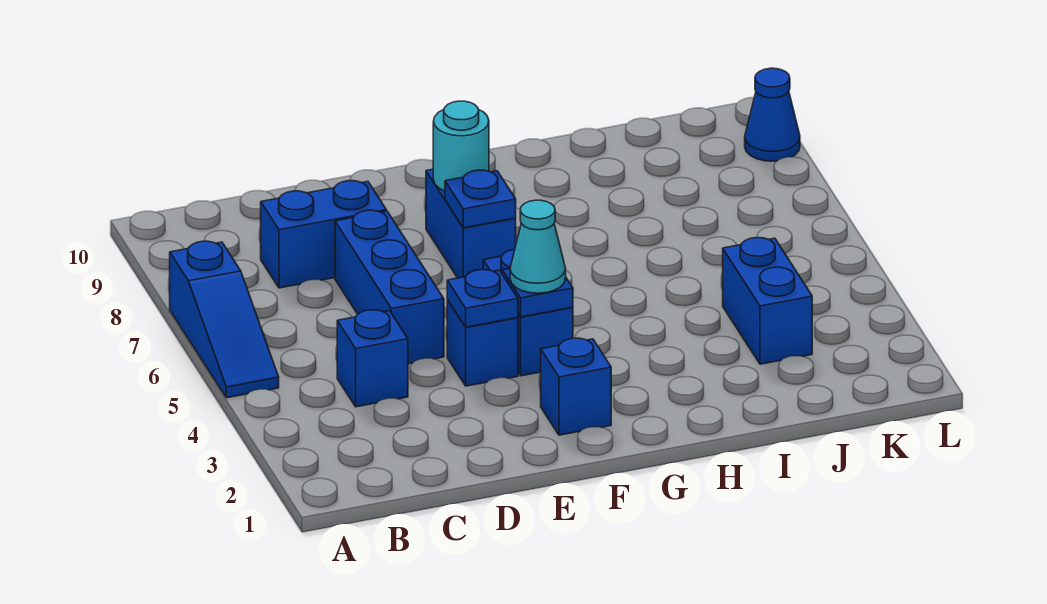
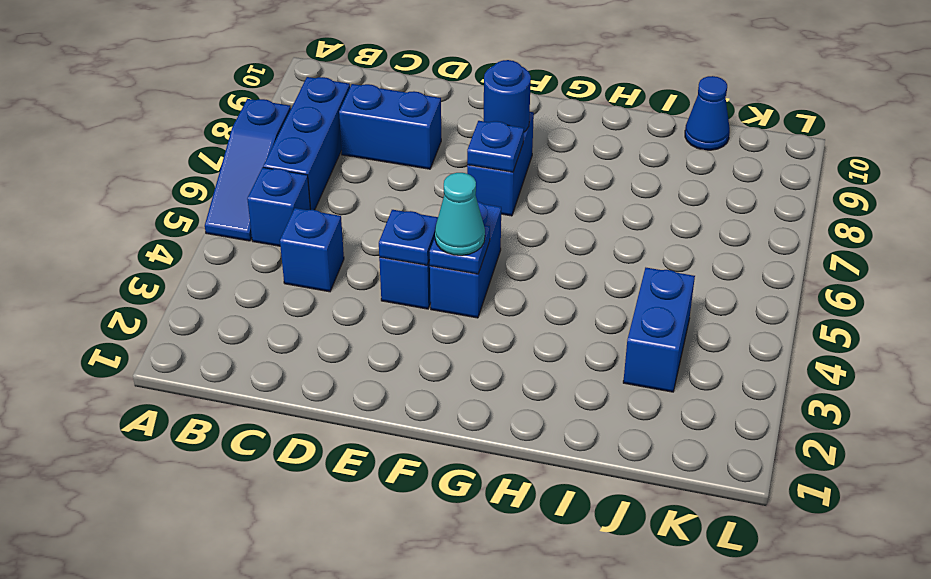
blue 1x3 brick [335,210,444,364] -> blue 1x3 brick moved to [263,77,350,210]
blue 1x1 brick [541,338,611,435] -> blue 1x1 brick moved to [247,168,310,246]
cyan 1x1 round brick [433,101,489,191] -> blue 1x1 round brick [484,60,531,132]
blue 1x1 cone [745,68,800,161] -> blue 1x1 cone moved to [685,76,730,150]

